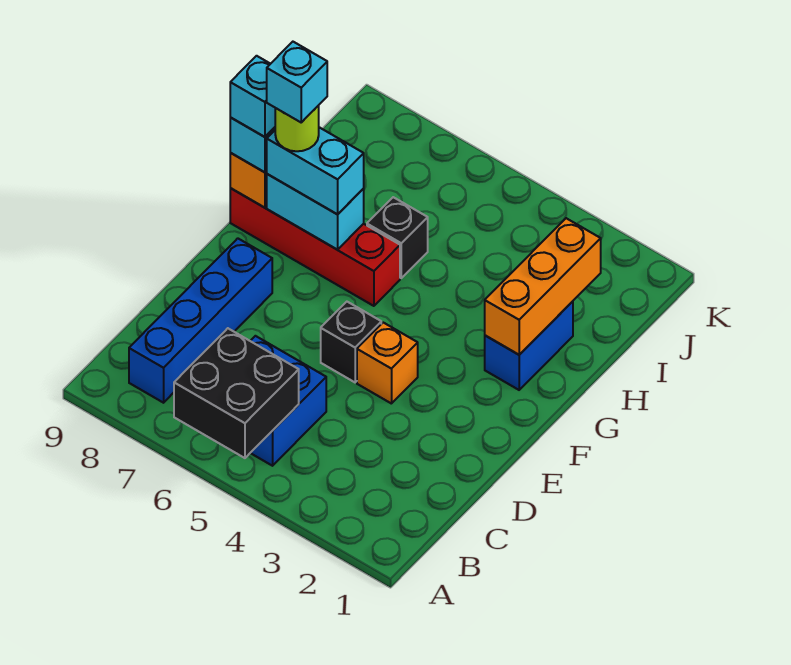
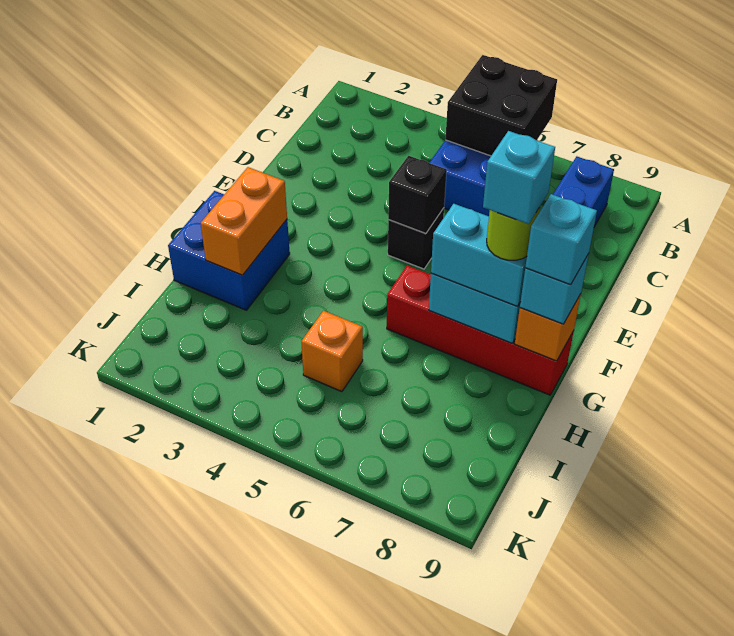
orange 1x1 brick [357,323,418,404] -> orange 1x1 brick moved to [301,311,363,392]
blue 1x2 brick [485,301,573,390] -> blue 2x2 brick [168,191,290,310]
orange 1x3 brick [485,218,601,355] -> orange 1x2 brick [201,167,287,275]
black 1x1 brick [367,197,428,278] -> black 1x1 brick moved to [388,156,447,234]

